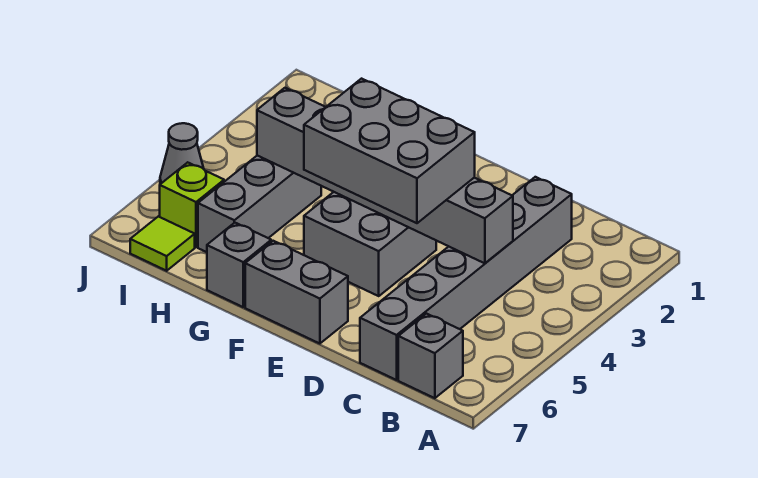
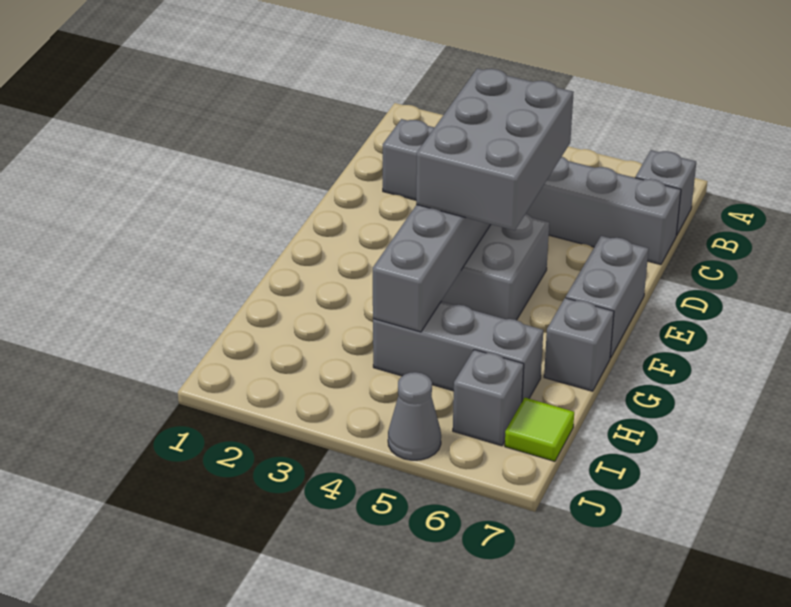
lime 1x1 brick [160,162,224,247] -> grey 1x1 brick [453,350,524,446]

